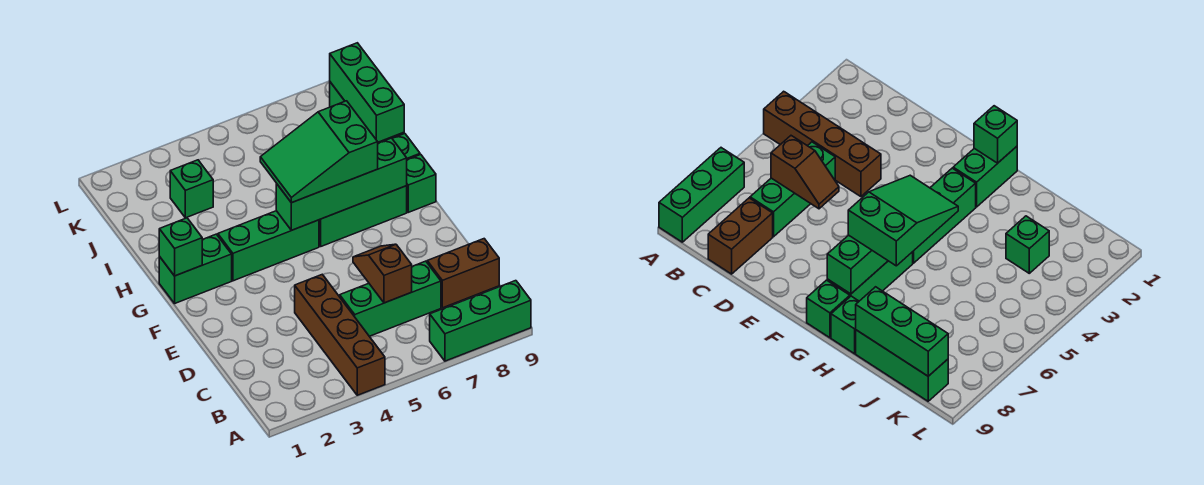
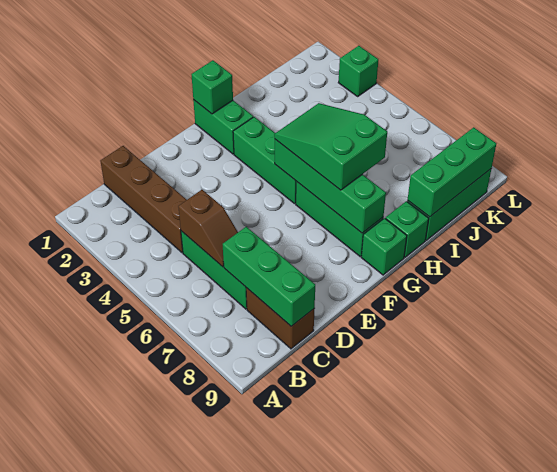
brown 1x4 brick [295,275,385,395] -> brown 1x4 brick turned to [100,146,187,253]
green 1x3 brick [430,281,531,361] -> green 1x3 brick moved to [223,227,315,326]
brown 1x2 slope [353,244,412,303] -> brown 1x2 slope turned to [178,190,238,267]
green 1x1 brick [170,160,213,218] -> green 1x1 brick moved to [338,46,378,96]

